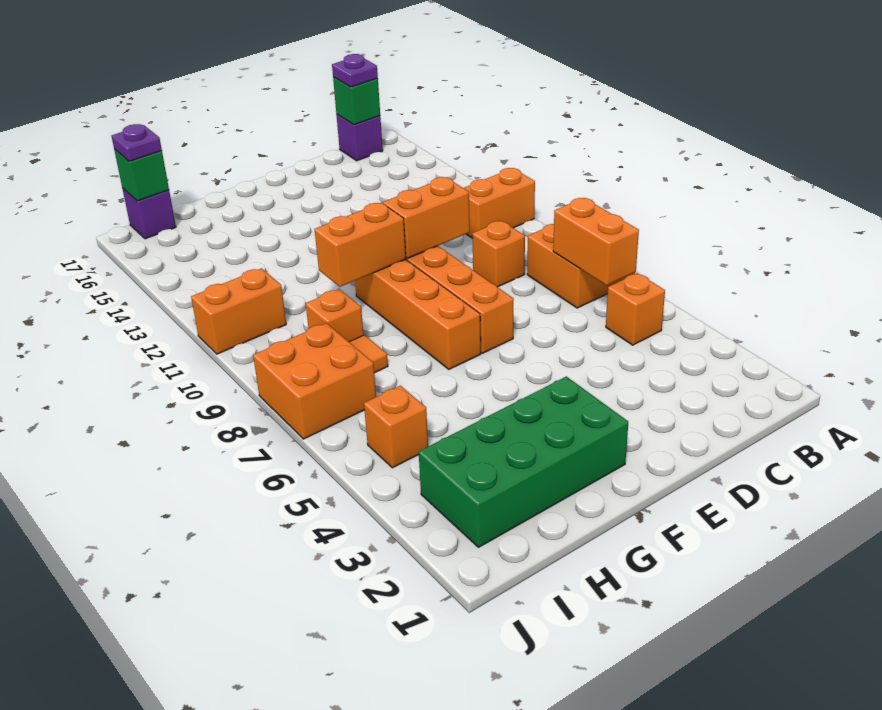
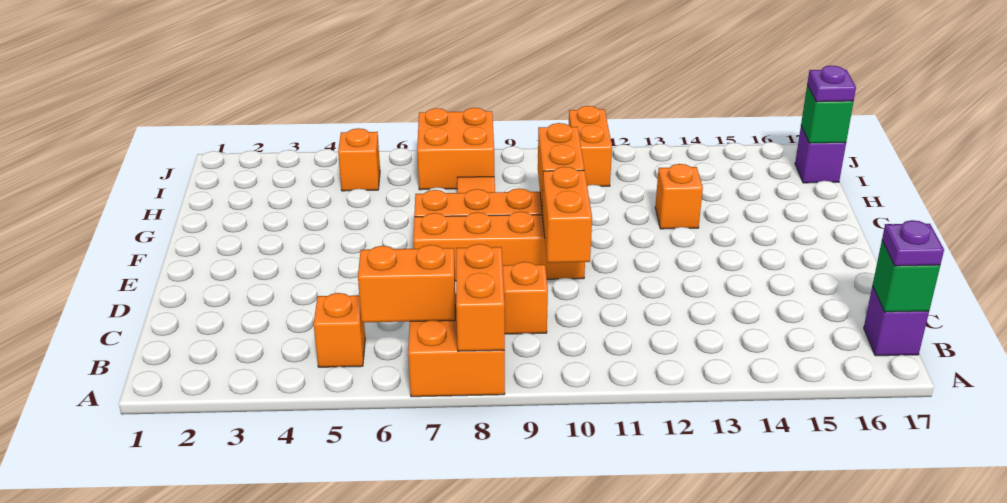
orange 1x2 brick [464,168,535,238] -> orange 1x2 brick moved to [456,244,505,351]
green 2x4 brick [419,376,628,547] -> none
orange 1x1 brick [306,289,364,342] -> orange 1x1 brick moved to [655,164,703,229]

